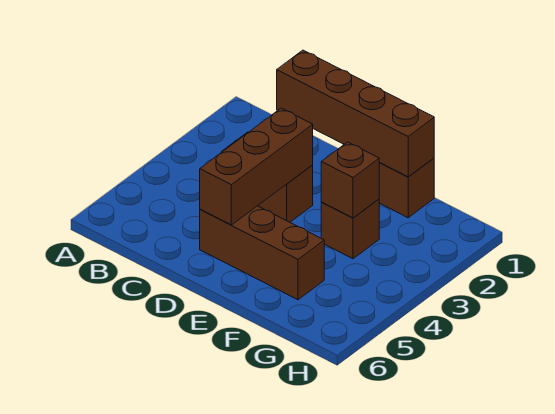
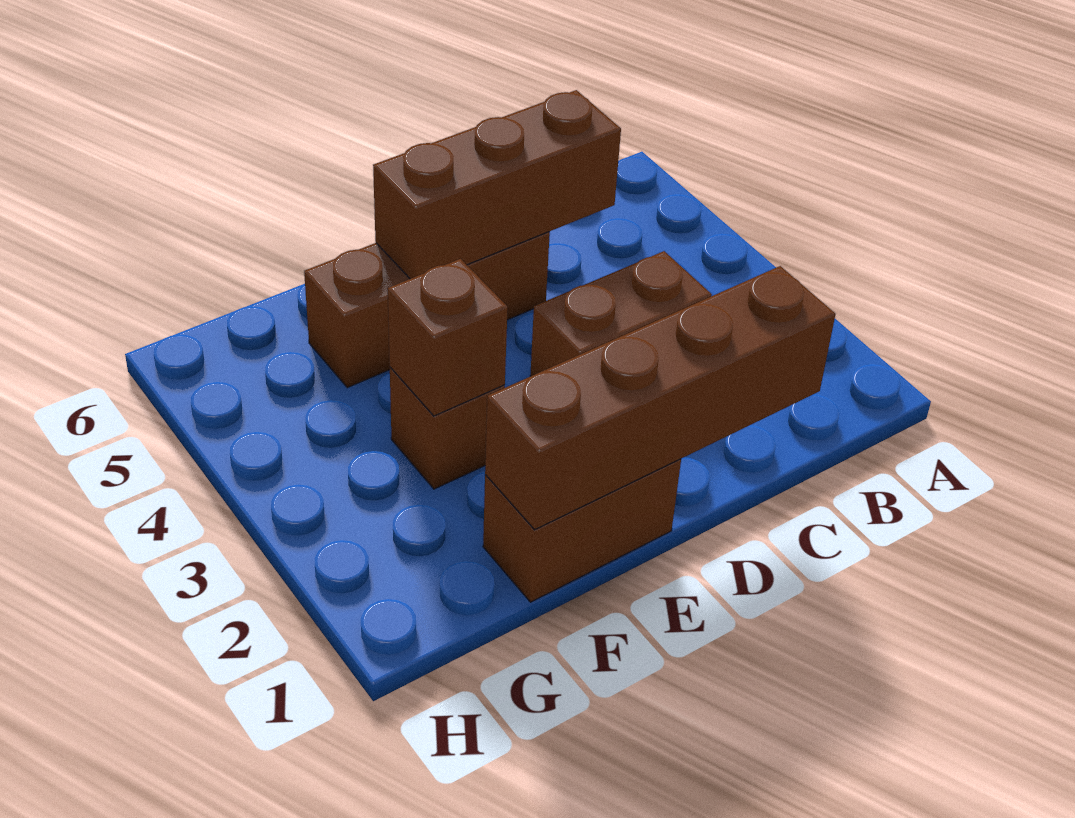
brown 1x3 brick [200,108,313,225] -> brown 1x3 brick turned to [373,90,621,279]

